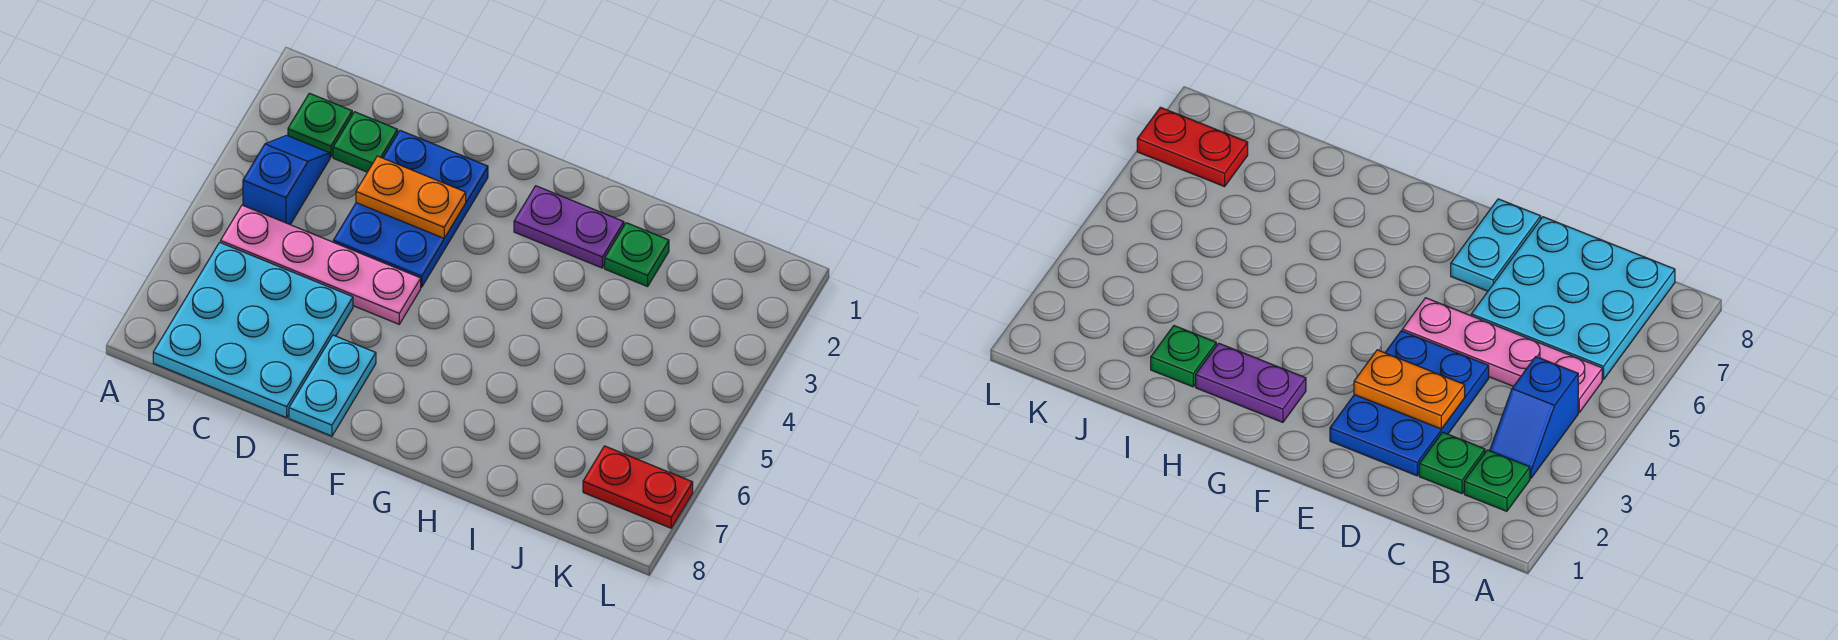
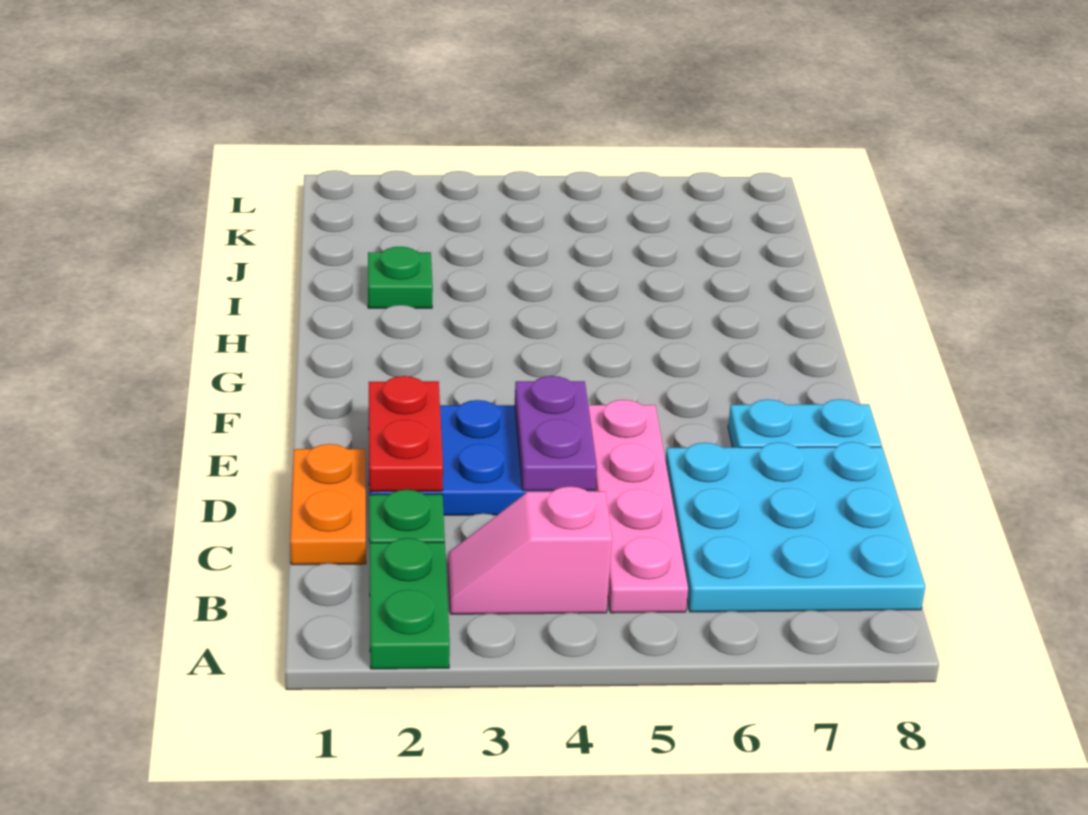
green 1x1 plate [288,93,352,157] -> green 1x2 plate [370,538,450,669]
blue 1x2 slope [243,135,330,225] -> pink 1x2 slope [448,486,612,614]
orange 1x2 plate [356,156,466,238] -> orange 1x2 plate moved to [290,444,366,565]
purple 1x2 plate [514,186,624,268] -> purple 1x2 plate moved to [515,376,597,491]
red 1x2 plate [583,446,693,528] -> red 1x2 plate moved to [369,376,443,492]

